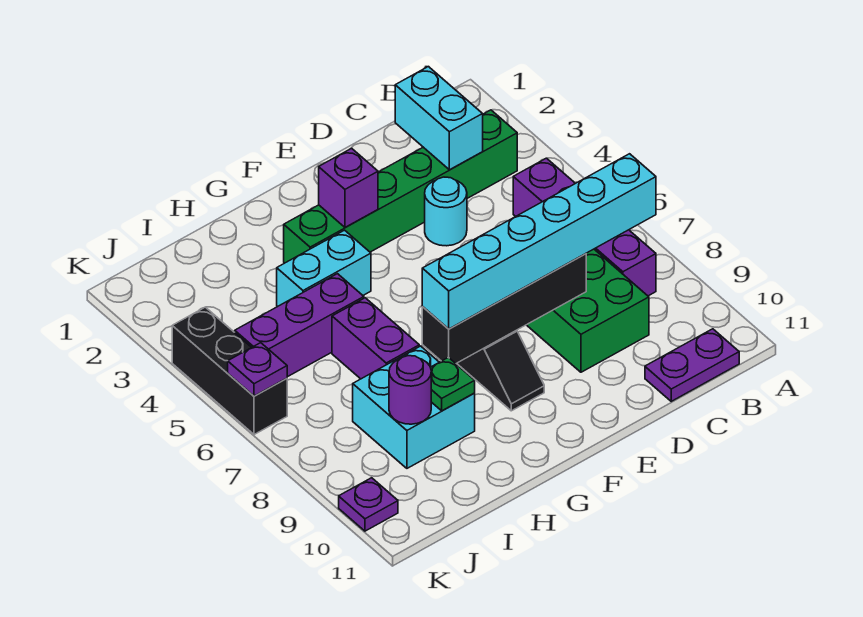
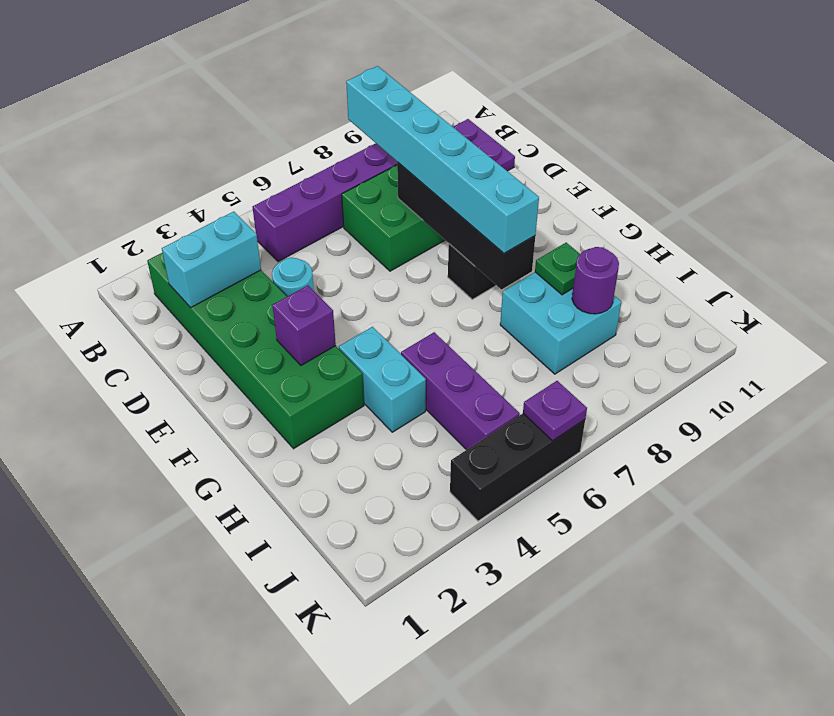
green 1x6 brick [284,110,517,263] -> green 2x6 brick [147,253,364,449]
purple 1x2 brick [332,298,419,379] -> none
purple 1x1 plate [339,478,398,531] -> none

